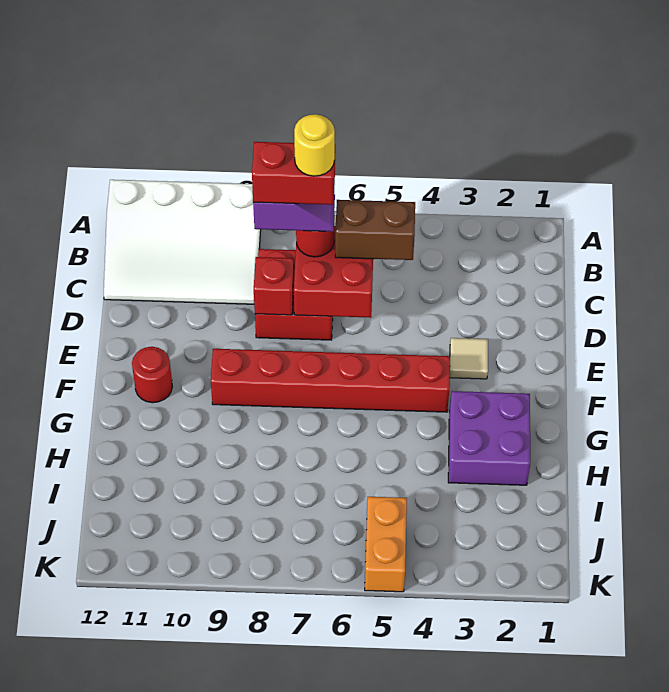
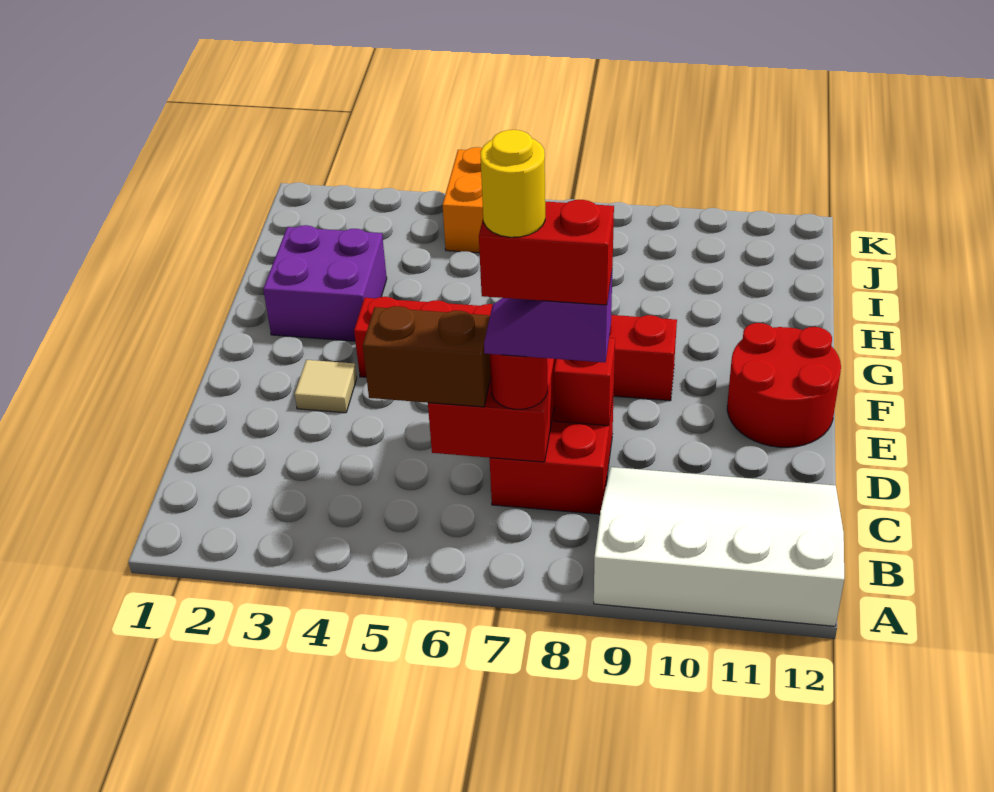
red 1x1 round brick [132,347,172,403] -> red 2x2 round brick [727,323,841,447]

